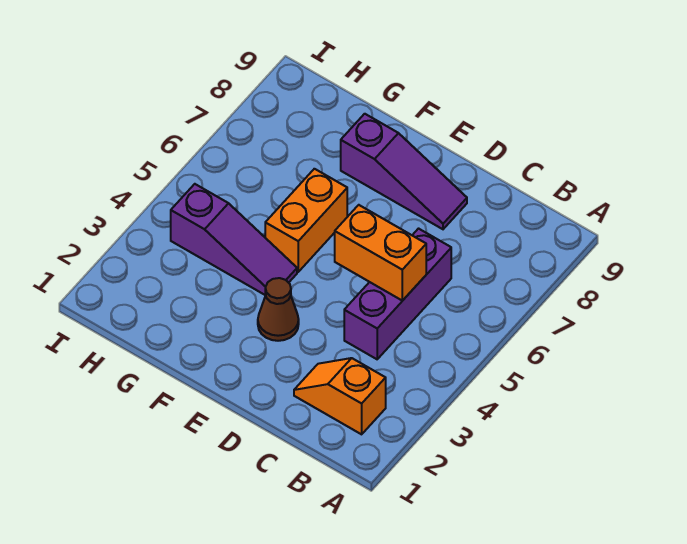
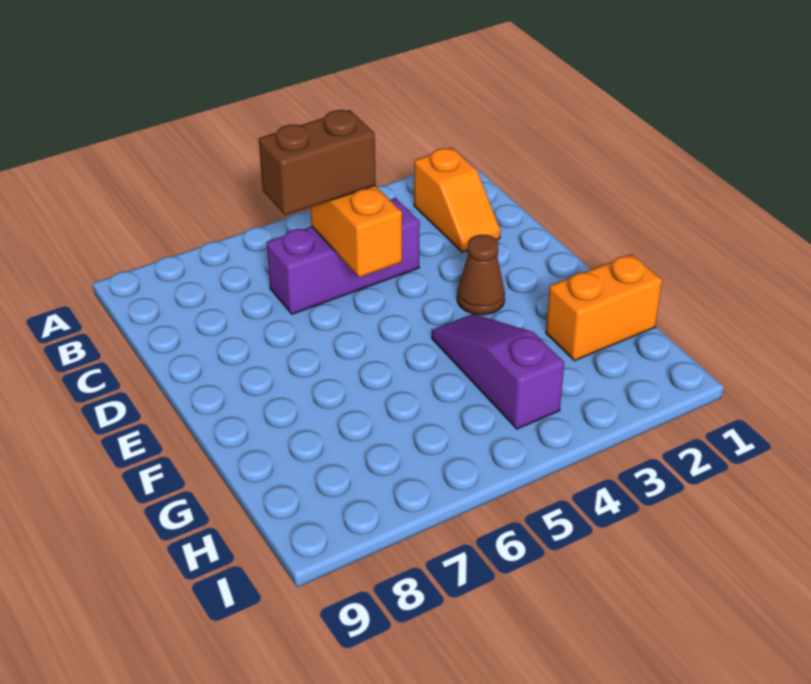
none -> brown 1x2 brick [259,110,376,215]
purple 1x3 slope [341,114,467,229] -> none
orange 1x2 brick [265,169,347,272] -> orange 1x2 brick moved to [546,254,662,361]

